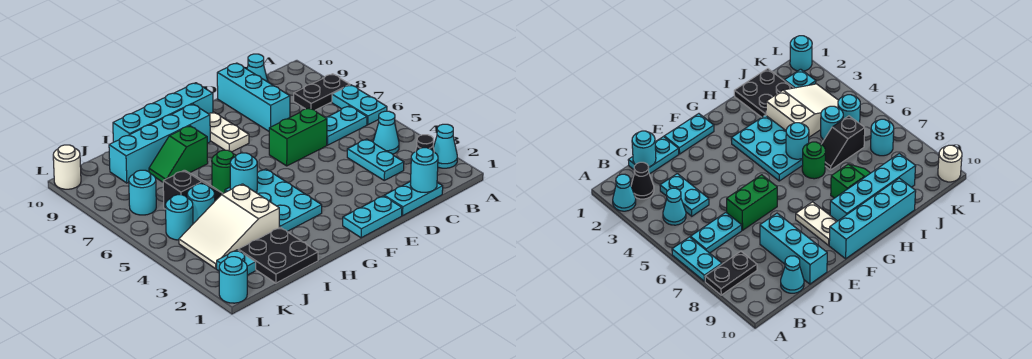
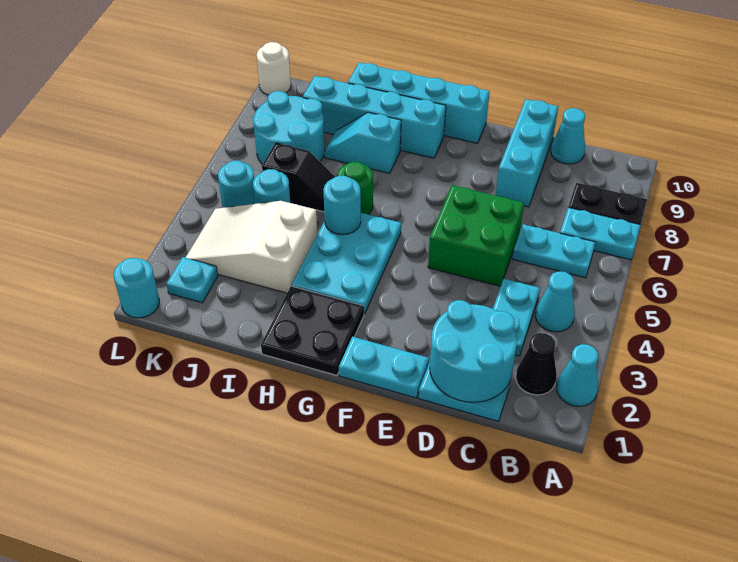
cyan 1x2 plate [332,85,387,125] -> cyan 1x2 plate turned to [560,207,641,260]
cyan 1x1 round brick [410,148,438,193] -> cyan 2x2 round brick [430,300,517,402]
green 1x2 brick [269,108,327,166] -> green 2x2 brick [428,185,524,286]
white 1x2 plate [209,112,249,152] -> none
green 1x2 slope [149,126,208,182] -> cyan 1x2 slope [324,112,401,173]
black 2x2 plate [238,227,318,283] -> black 2x2 plate moved to [261,286,364,375]
cyan 1x1 round brick [129,170,156,215] -> cyan 2x2 round brick [253,91,325,164]

